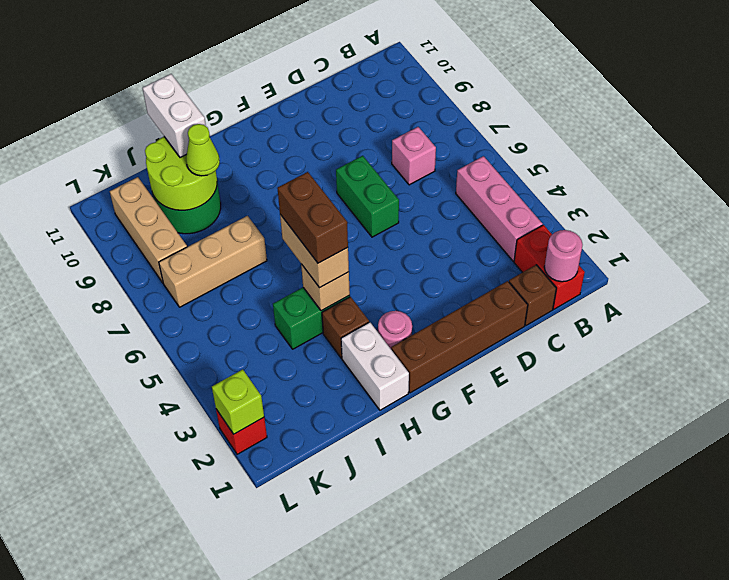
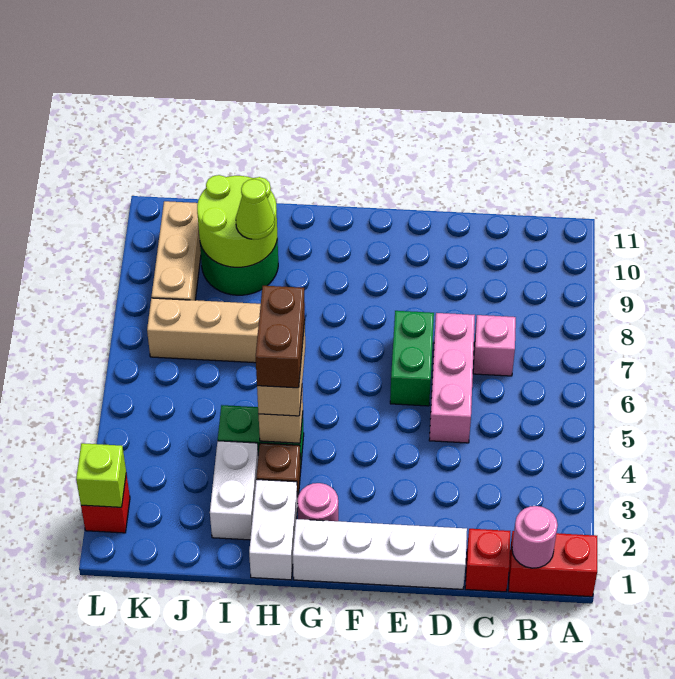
red 1x2 brick [514,225,585,309] -> red 1x2 brick turned to [508,531,597,597]
pink 1x3 brick [456,156,543,261] -> pink 1x3 brick moved to [429,313,475,443]
brown 1x1 brick [509,265,556,325] -> red 1x1 brick [465,529,510,592]
brown 1x4 brick [391,281,528,393] -> white 1x4 brick [293,519,467,589]
white 1x2 brick [142,74,206,158] -> white 1x2 brick moved to [210,441,258,540]

